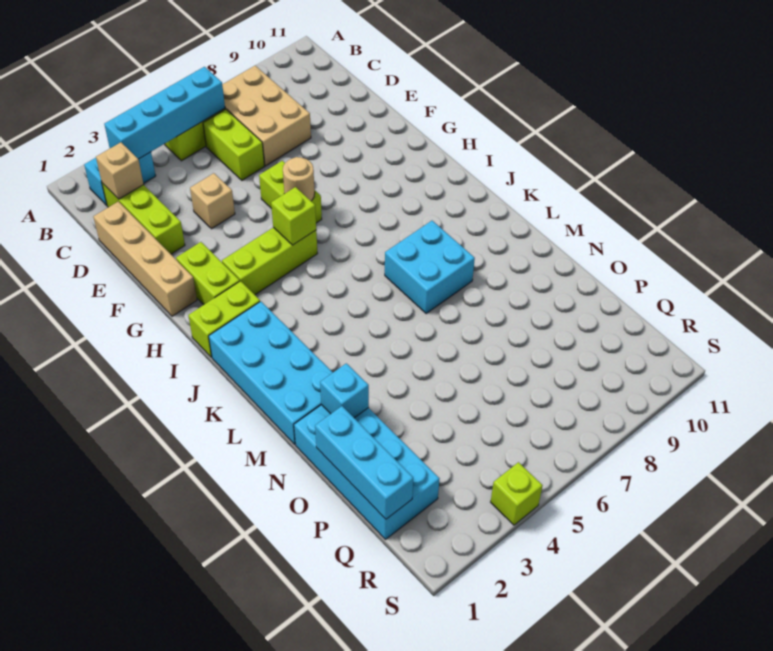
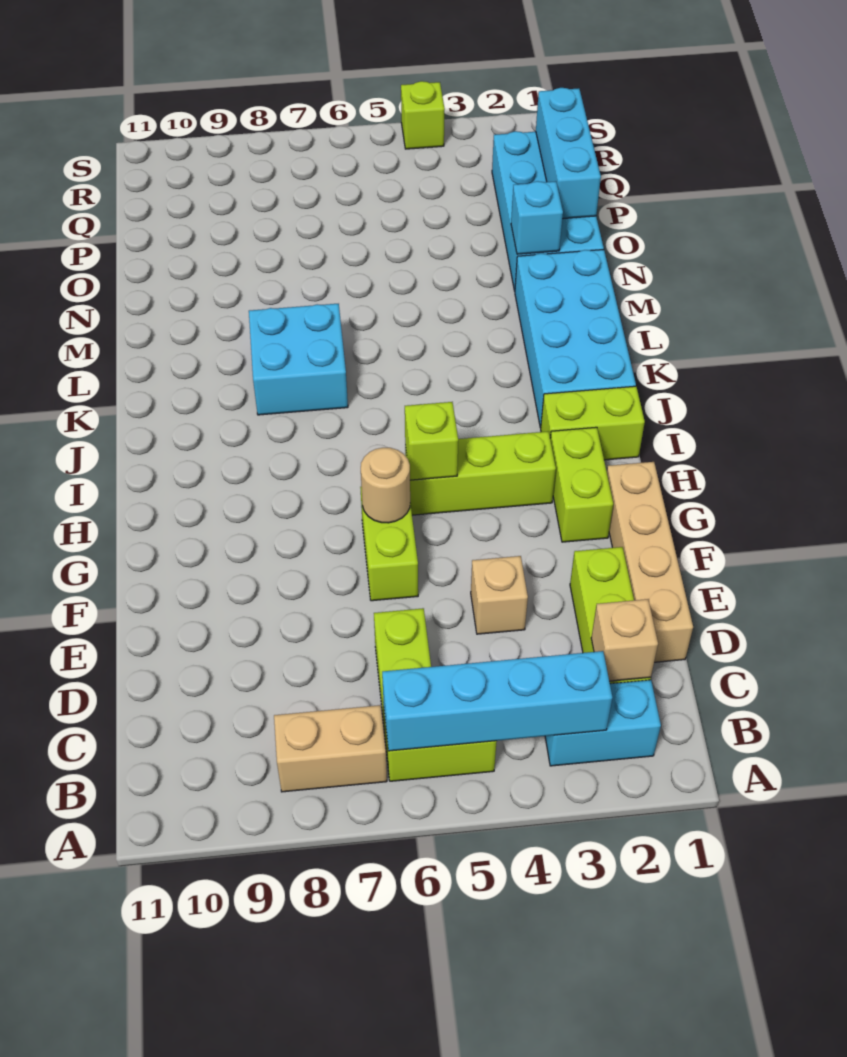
tan 2x3 brick [222,66,311,166] -> tan 1x2 brick [274,705,387,792]

